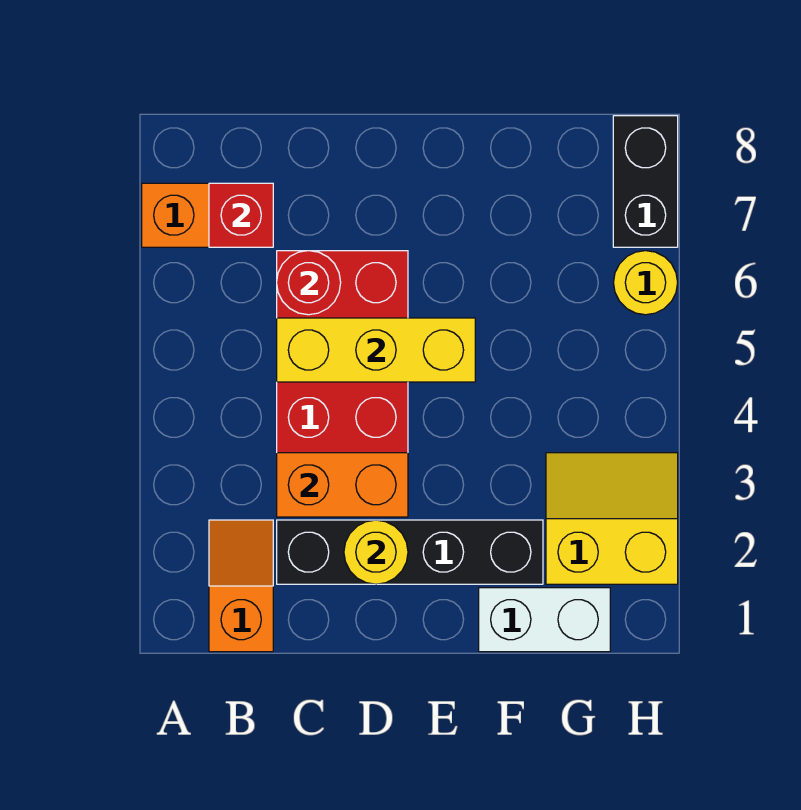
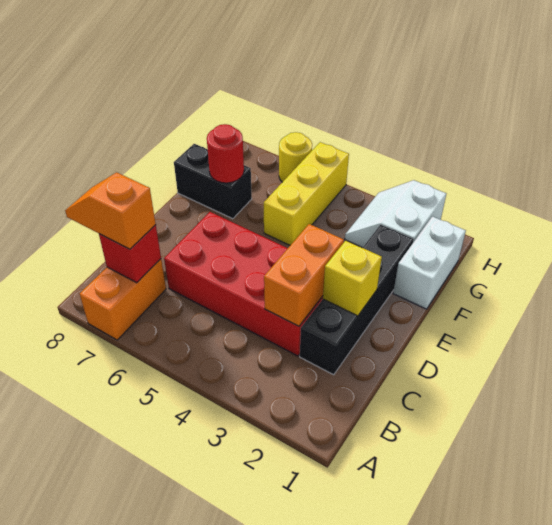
orange 1x2 slope [209,520,273,652] -> orange 1x2 slope moved to [65,172,156,249]
yellow 1x3 brick [277,318,475,382] -> yellow 1x3 brick moved to [264,142,349,245]
red 1x1 round brick [277,251,341,315] -> red 1x1 round brick moved to [207,124,244,183]
yellow 1x1 round brick [344,520,408,584] -> yellow 1x1 brick [323,241,382,316]
yellow 2x2 slope [546,453,678,584] -> white 2x2 slope [345,180,446,248]
black 1x2 brick [613,116,678,247] -> black 1x2 brick moved to [174,144,252,219]

